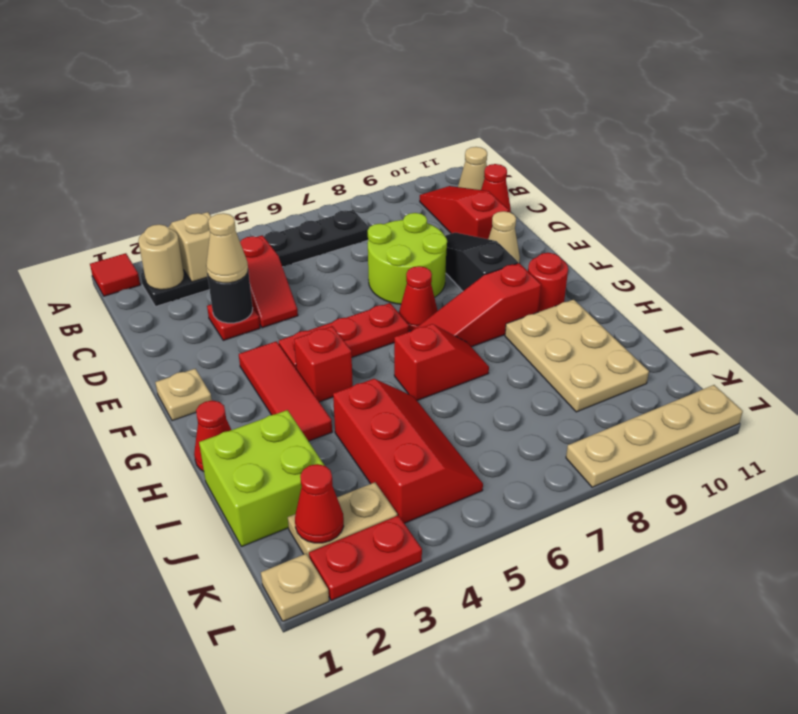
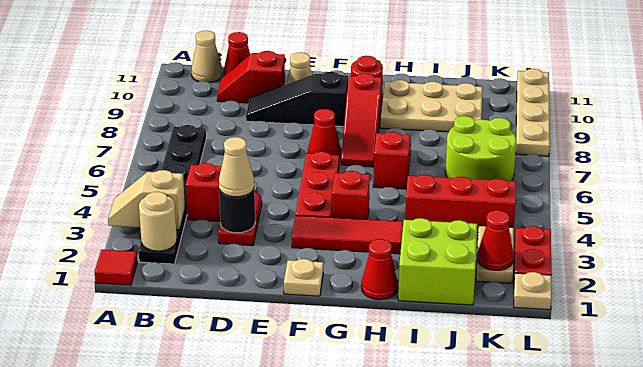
red 1x3 slope [420,186,508,239] -> red 1x2 slope [217,51,285,103]
lime 2x2 round brick [368,213,447,304] -> lime 2x2 round brick moved to [446,116,516,181]

